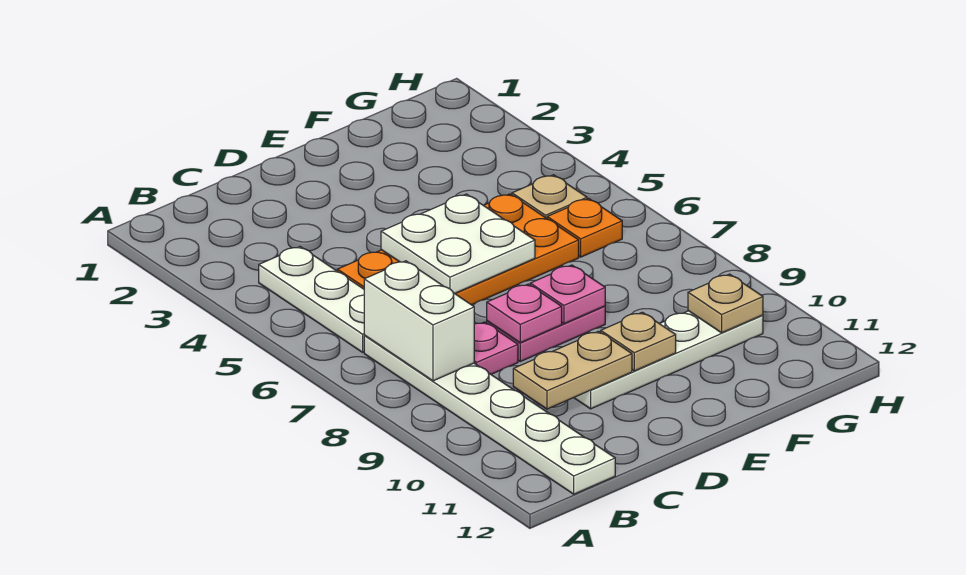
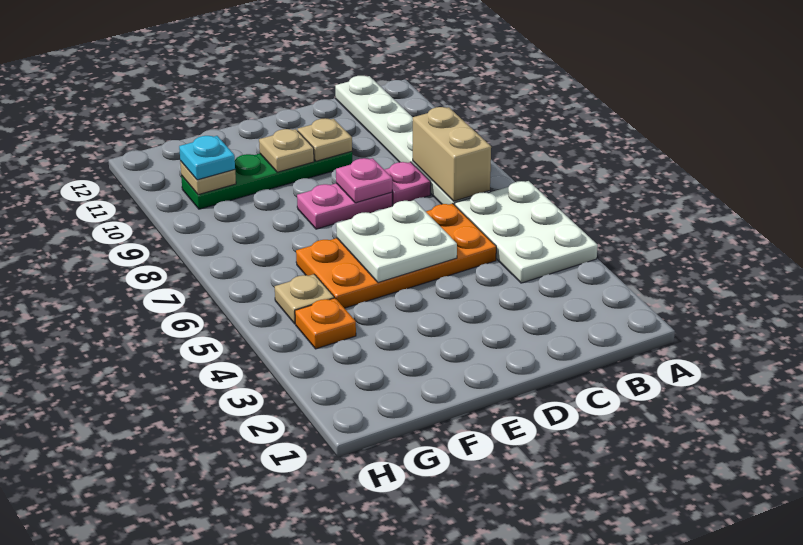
white 1x3 plate [259,247,365,352] -> white 2x3 plate [455,181,598,283]
white 1x2 brick [364,261,474,381] -> tan 1x2 brick [413,107,491,201]
tan 1x2 plate [513,331,632,409] -> tan 1x1 plate [297,118,352,161]
white 1x4 plate [574,311,763,409] -> green 1x4 plate [181,151,352,209]
pink 1x1 plate [530,265,605,324] -> none
orange 1x1 plate [547,198,622,257] -> orange 1x1 plate moved to [295,298,356,349]
none -> cyan 1x1 plate [179,136,235,180]

